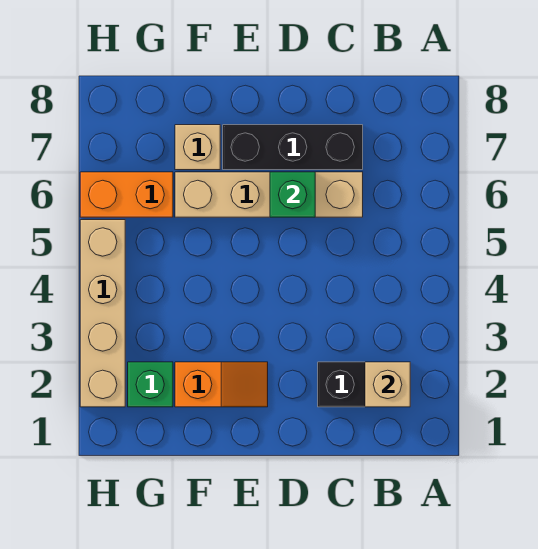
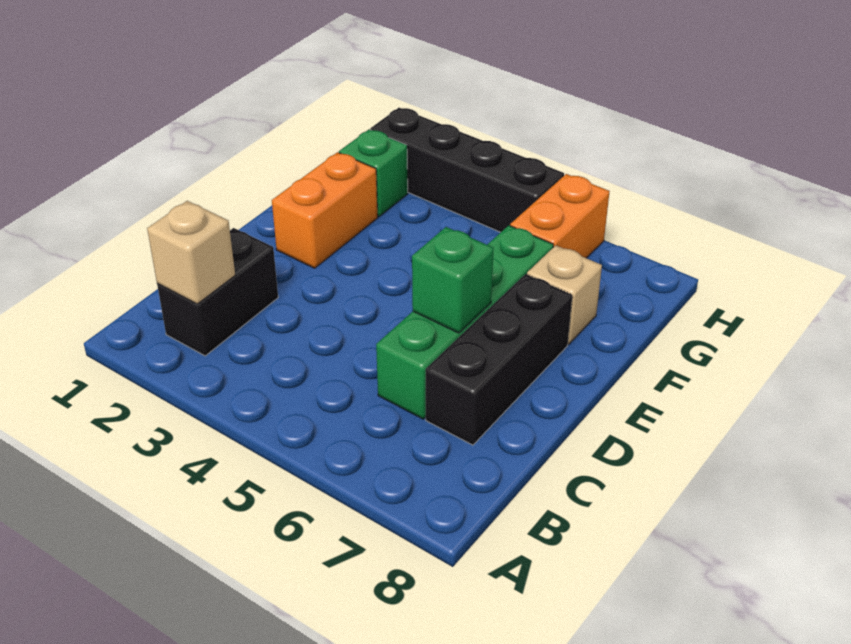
tan 1x4 brick [175,172,363,217] -> green 1x4 brick [376,225,553,419]
orange 1x2 slope [175,362,268,407] -> orange 1x2 brick [272,152,378,268]
tan 1x4 brick [80,220,125,407] -> black 1x4 brick [370,108,564,232]

